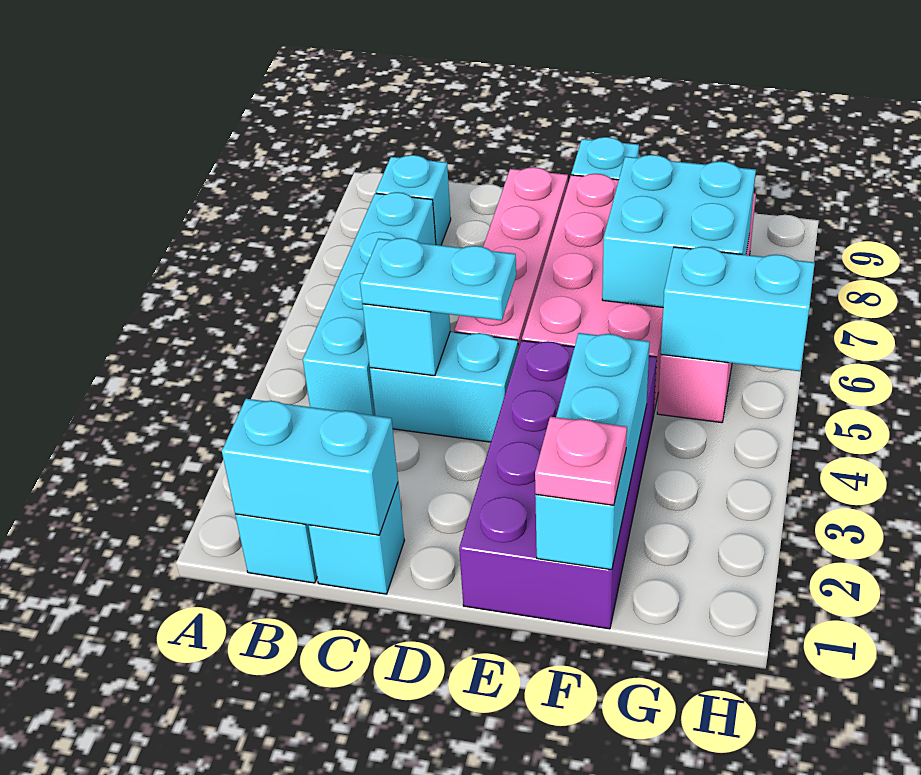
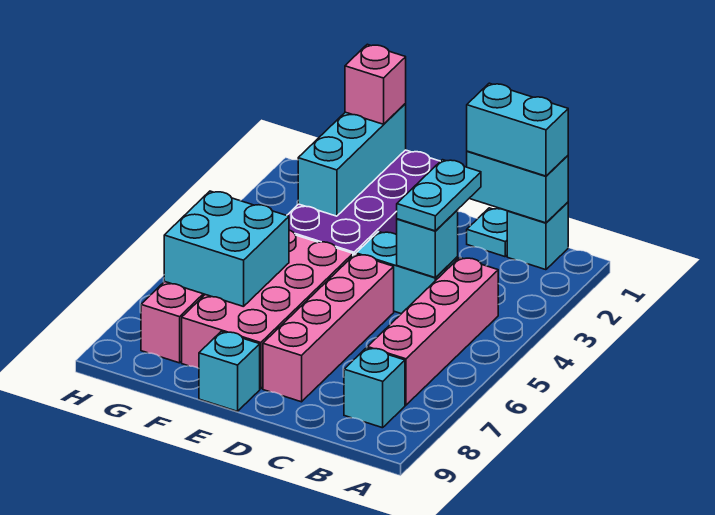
cyan 1x4 brick [303,192,436,416] -> pink 1x4 brick [367,258,498,405]
cyan 1x1 brick [309,484,404,594] -> cyan 1x1 plate [467,208,507,257]
cyan 1x2 plate [360,238,516,321] -> cyan 1x2 plate turned to [397,160,481,231]
pink 1x1 plate [535,417,627,505] -> pink 1x1 brick [345,44,406,124]
cyan 1x2 brick [661,247,815,371] -> cyan 1x2 brick moved to [467,83,568,176]

